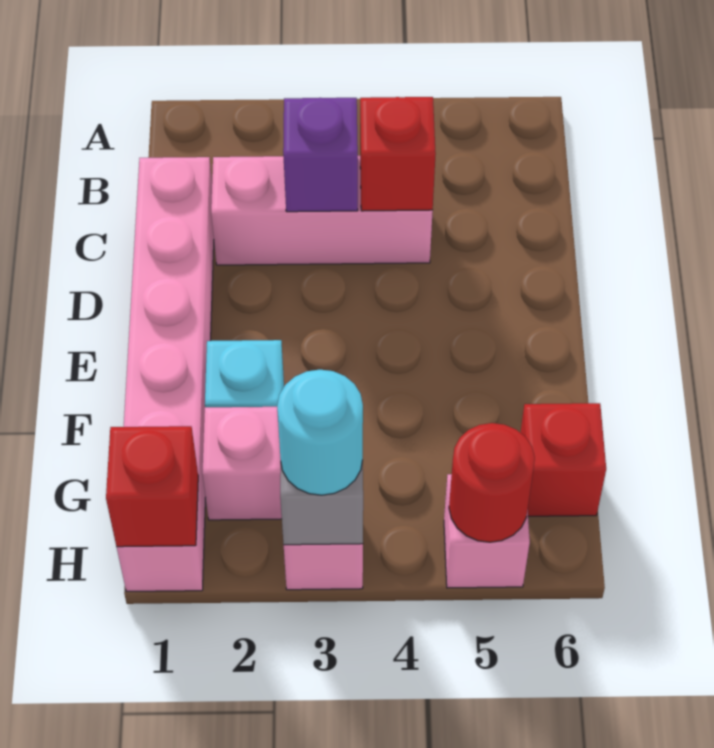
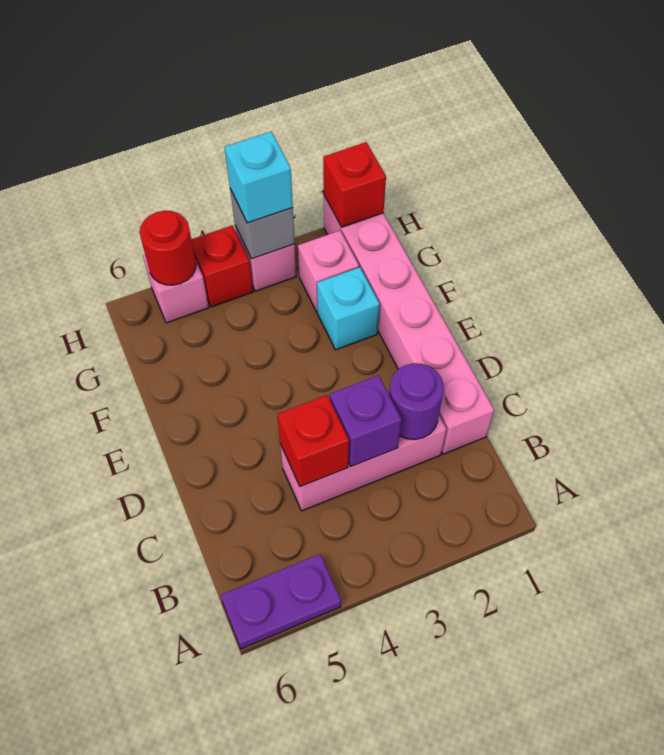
none -> purple 1x2 plate [220,554,341,649]
none -> purple 1x1 round brick [389,363,444,439]
red 1x1 brick [521,403,606,516] -> red 1x1 brick moved to [191,225,253,307]
cyan 1x1 round brick [277,370,363,495] -> cyan 1x1 brick [225,132,293,223]

